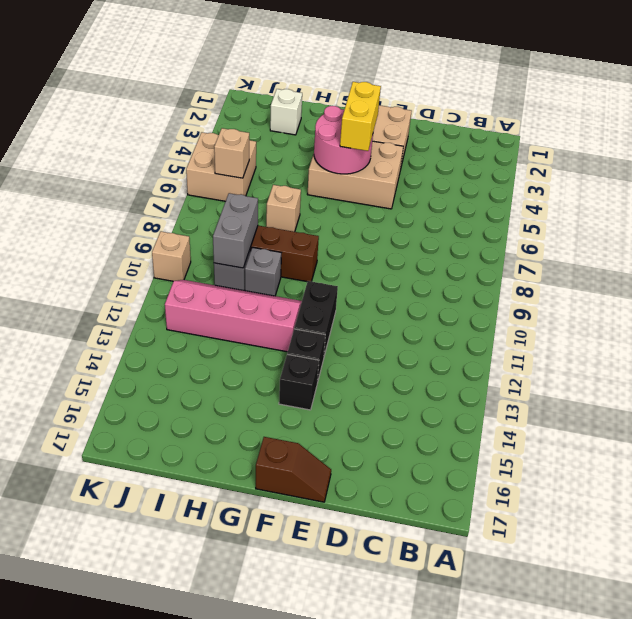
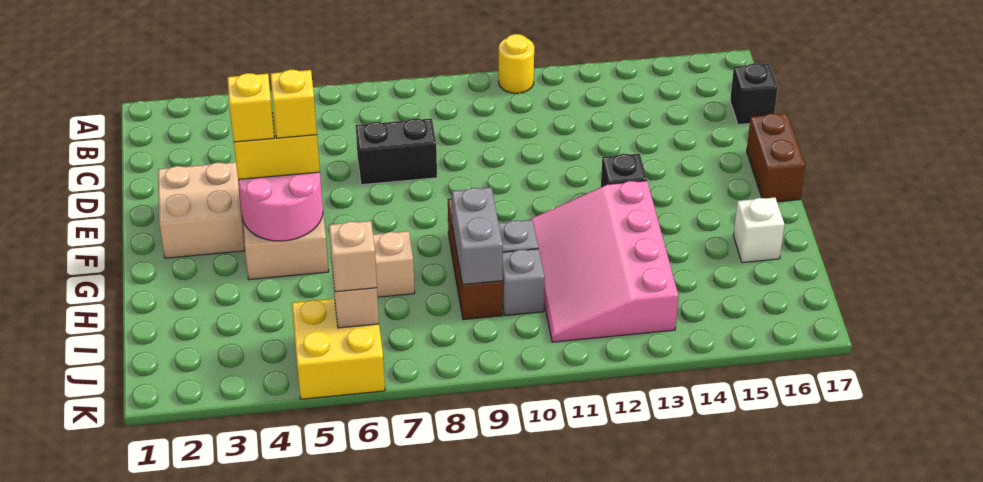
none -> yellow 1x1 round brick [499,34,534,93]
brown 1x2 slope [256,437,331,502] -> brown 1x2 brick [747,113,805,202]
none -> yellow 1x1 brick [227,73,274,142]
none -> yellow 1x1 brick [270,69,317,138]
black 1x2 brick [294,281,338,356] -> black 1x2 brick moved to [356,118,437,185]
black 1x1 brick [279,354,319,410] -> black 1x1 brick moved to [730,63,778,125]
pink 2x4 slope [165,280,302,352] -> pink 3x4 slope [529,181,678,342]
white 1x1 brick [270,89,302,135] -> white 1x1 brick moved to [733,197,784,263]
grey 1x2 brick [213,193,258,268] -> grey 1x2 brick turned to [452,187,503,285]
tan 2x2 brick [186,132,256,201] -> yellow 2x2 brick [292,299,385,399]
tan 1x1 brick [152,231,191,281] -> tan 1x1 brick moved to [329,221,377,292]

